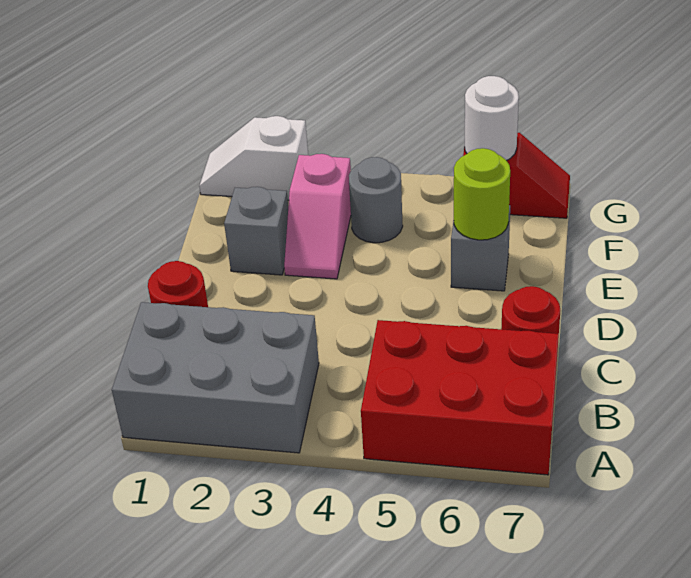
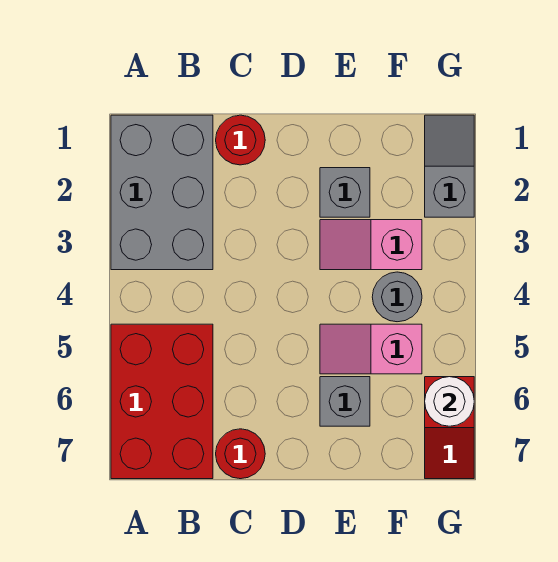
none -> pink 1x2 slope [320,324,422,374]
lime 1x1 round brick [454,148,510,240] -> none
white 1x2 slope [199,116,308,200] -> grey 1x2 slope [425,115,474,217]

